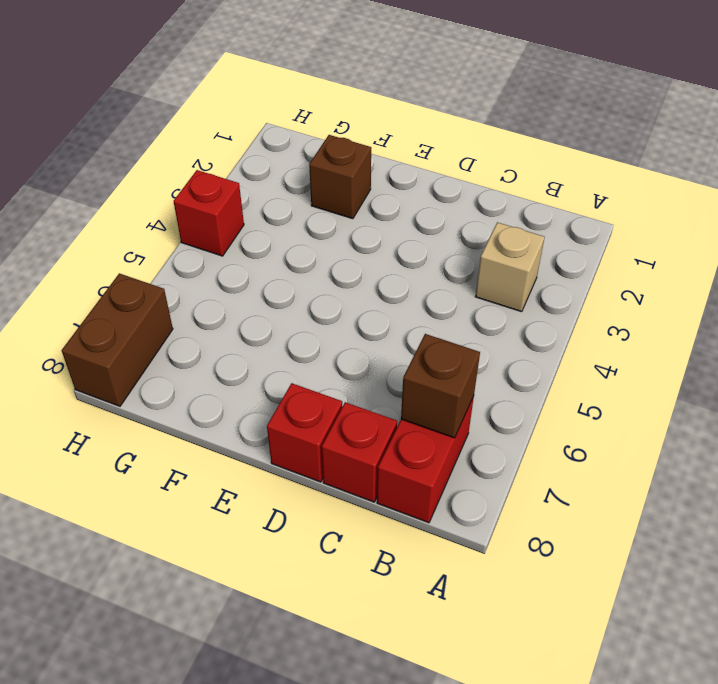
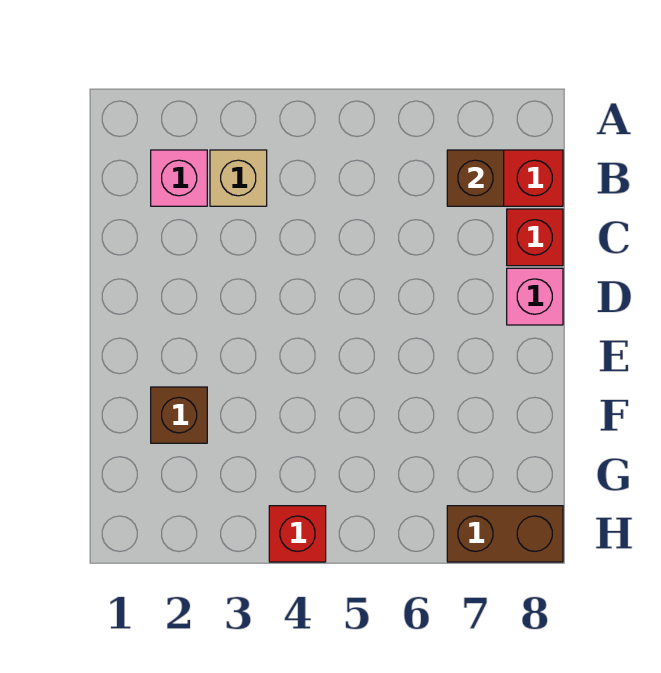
none -> pink 1x1 brick [151,150,207,206]
red 1x1 brick [267,383,342,482] -> pink 1x1 brick [507,268,563,325]

